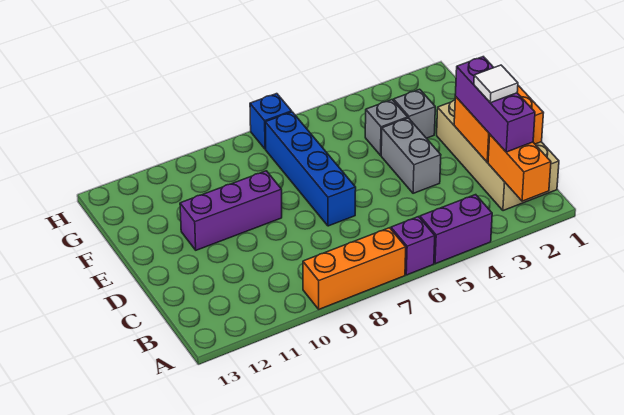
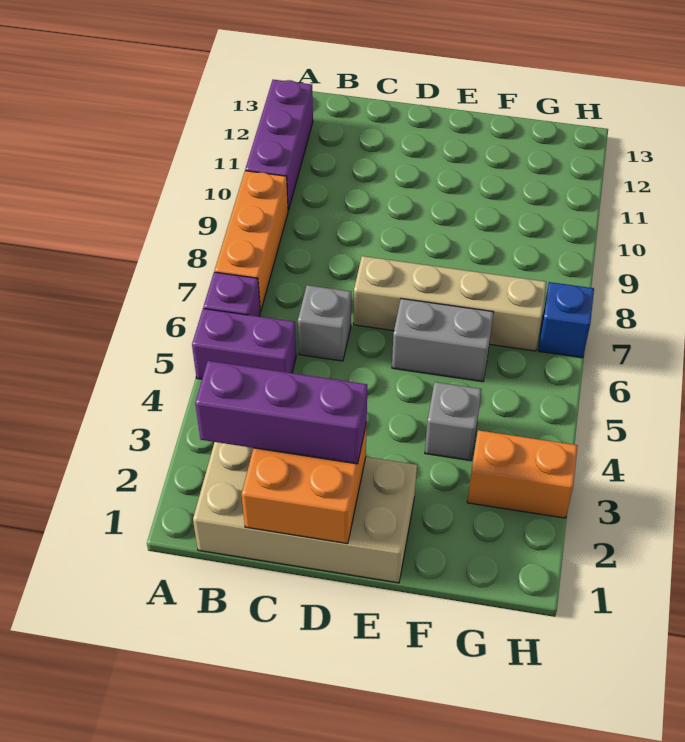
orange 1x2 brick [488,135,551,201] -> orange 1x2 brick moved to [467,430,578,518]
purple 1x2 brick [420,195,492,264] -> purple 1x2 brick turned to [192,309,296,379]
white 1x1 tile [474,65,518,103] -> none
grey 1x2 brick [381,118,441,193] -> grey 1x2 brick moved to [392,299,494,382]
blue 1x4 brick [265,112,356,226] -> tan 1x4 brick [354,256,546,351]
purple 1x3 brick [180,171,282,250] -> purple 1x3 brick moved to [245,80,313,210]
grey 1x1 brick [394,89,435,138] -> grey 1x1 brick moved to [298,285,351,361]

